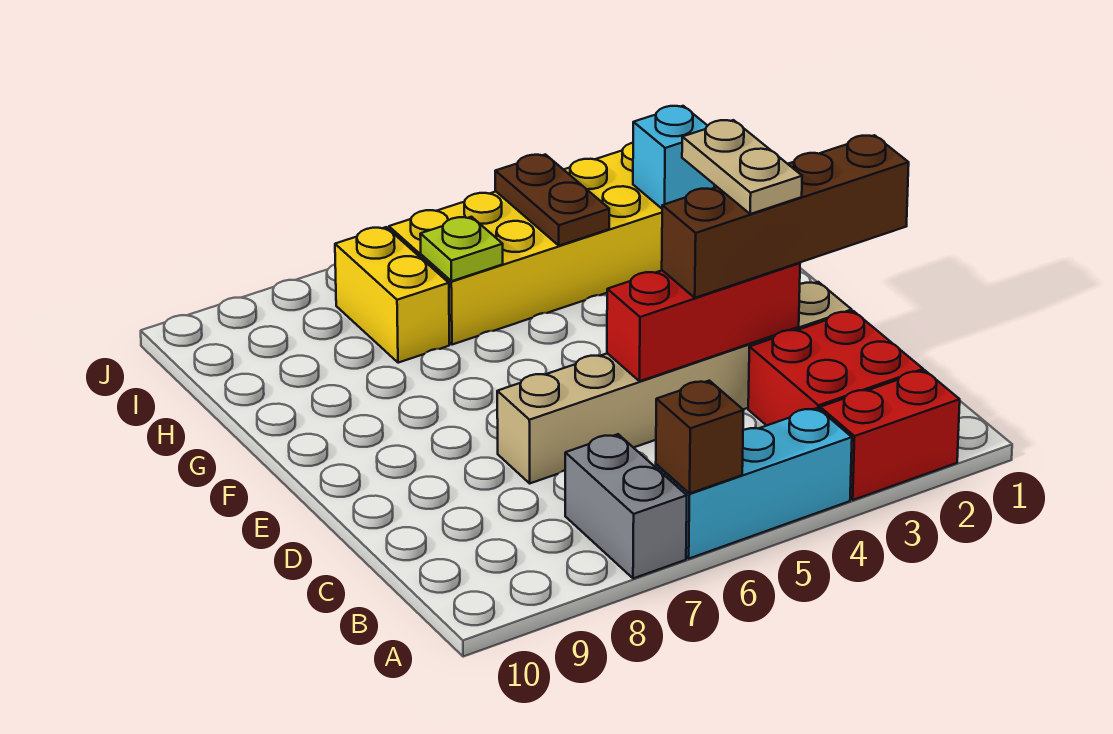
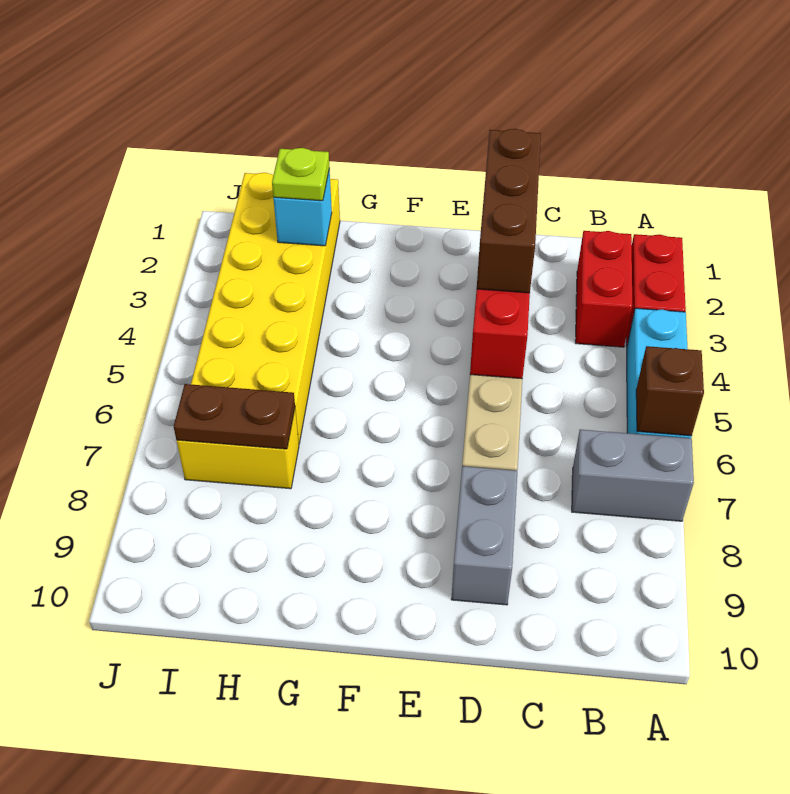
red 2x2 brick [748,311,923,426] -> red 1x2 brick [575,231,632,347]
brown 1x4 brick [662,135,909,298] -> brown 1x3 brick [477,129,541,293]
tan 1x2 plate [682,120,802,214] -> none
none -> grey 1x2 brick [451,466,517,605]
brown 1x2 plate [495,154,609,246] -> brown 1x2 plate moved to [174,384,295,449]
lime 1x1 plate [420,217,503,281] -> lime 1x1 plate moved to [272,148,329,201]

